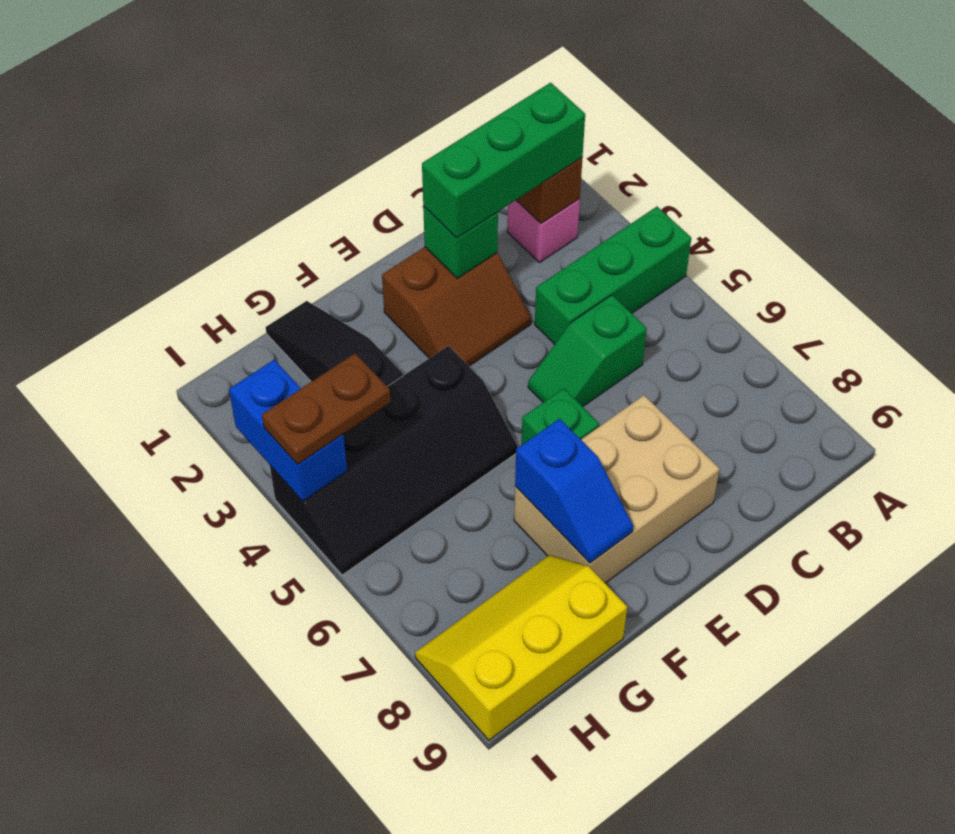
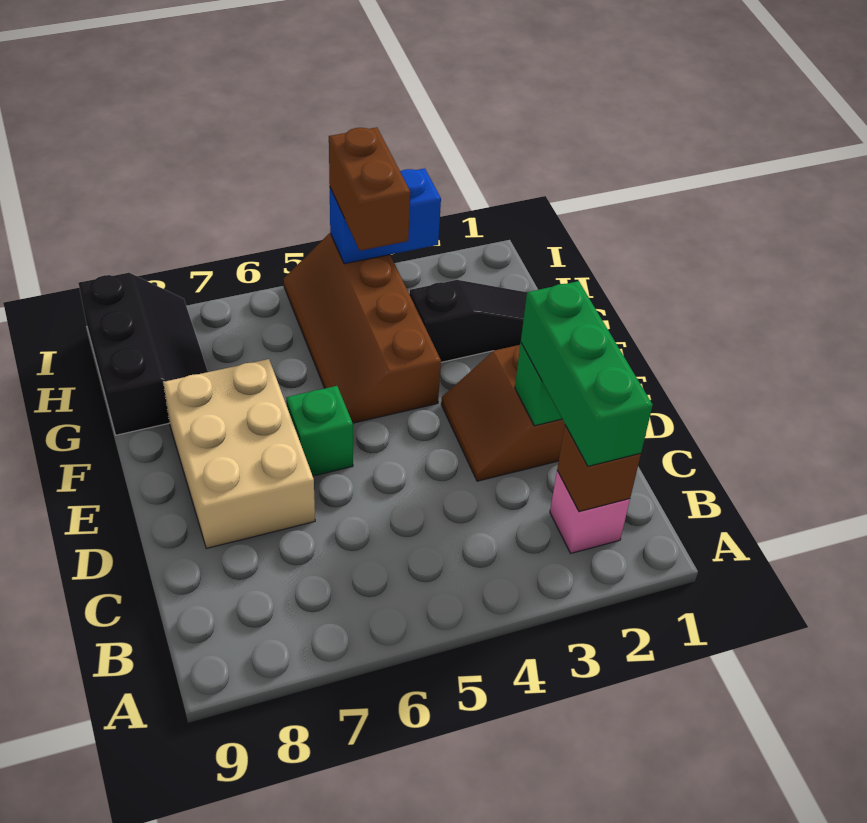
green 1x3 brick [535,207,691,344] -> none
green 1x2 slope [528,295,647,407] -> none
black 2x4 slope [270,346,518,575] -> brown 2x4 slope [284,233,441,423]
blue 1x2 slope [515,419,633,563] -> none
yellow 2x3 slope [415,555,627,740] -> black 2x3 slope [78,273,208,435]
brown 1x2 plate [262,353,391,464] -> brown 1x2 brick [329,127,410,251]

